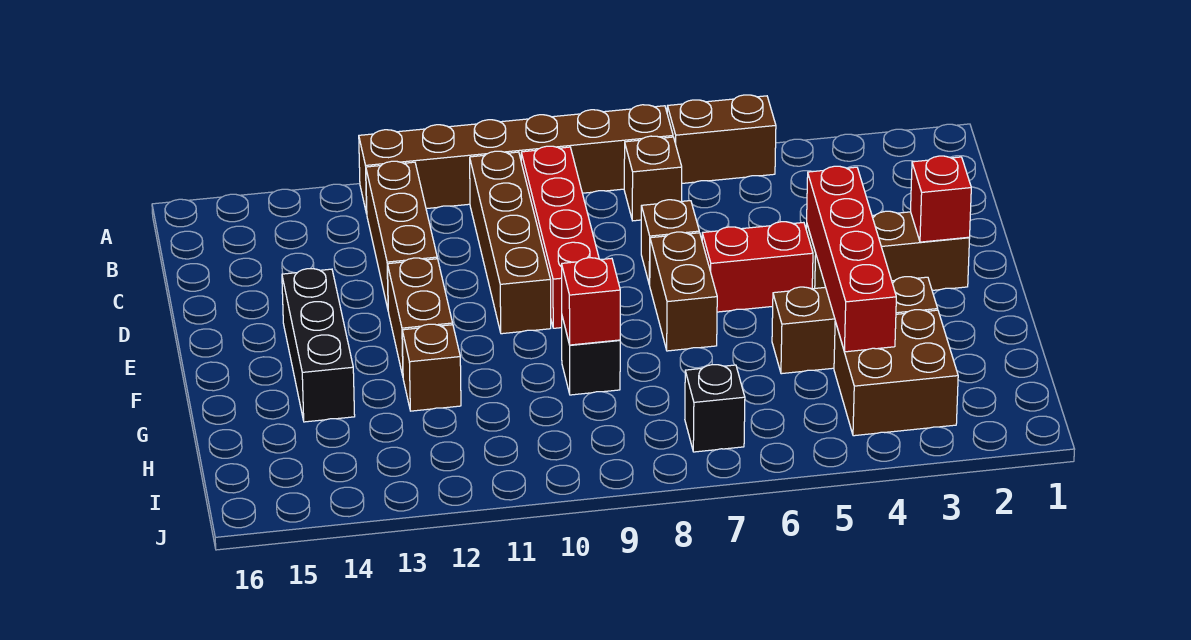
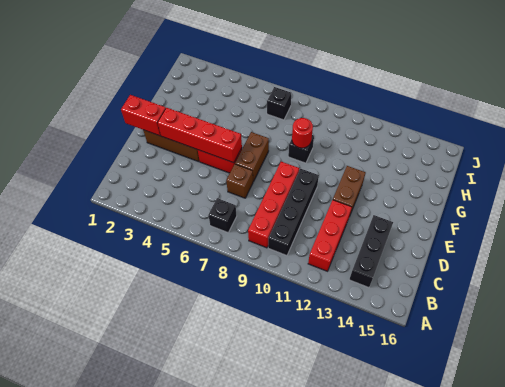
brown 1x2 brick [667,95,776,183] -> none
brown 1x6 brick [359,105,673,214] -> none
brown 1x1 brick [624,136,682,221] -> black 1x1 brick [208,198,237,233]
brown 1x4 brick [470,151,551,334] -> black 1x4 brick [268,169,319,256]
brown 1x3 brick [366,161,437,308] -> red 1x3 brick [308,200,352,271]
red 1x1 brick [911,156,971,242] -> red 1x2 brick [121,95,166,136]
red 1x4 brick [807,166,896,352] -> red 1x4 brick turned to [158,108,242,163]
black 1x3 brick [282,269,355,422] -> black 1x3 brick moved to [349,215,393,288]
brown 1x3 brick [772,277,938,374] -> none
red 1x1 brick [562,258,620,345] -> red 1x1 round brick [292,118,313,148]
brown 1x1 brick [402,324,461,411] -> none
brown 2x2 brick [834,310,958,436] -> none

